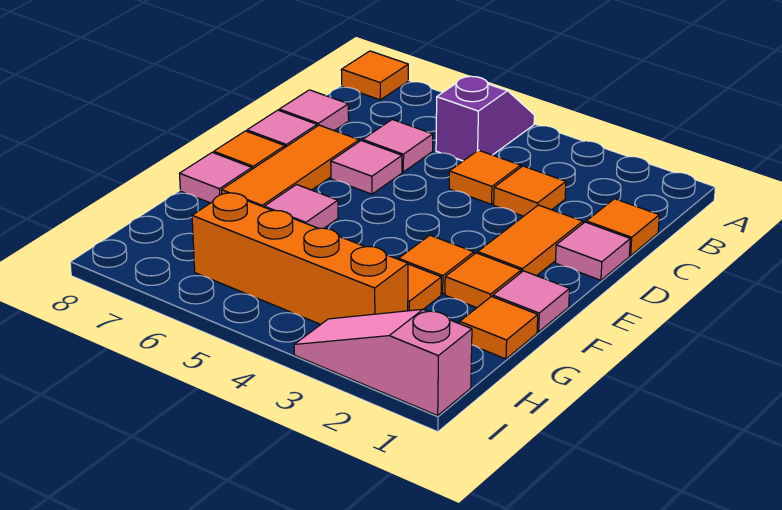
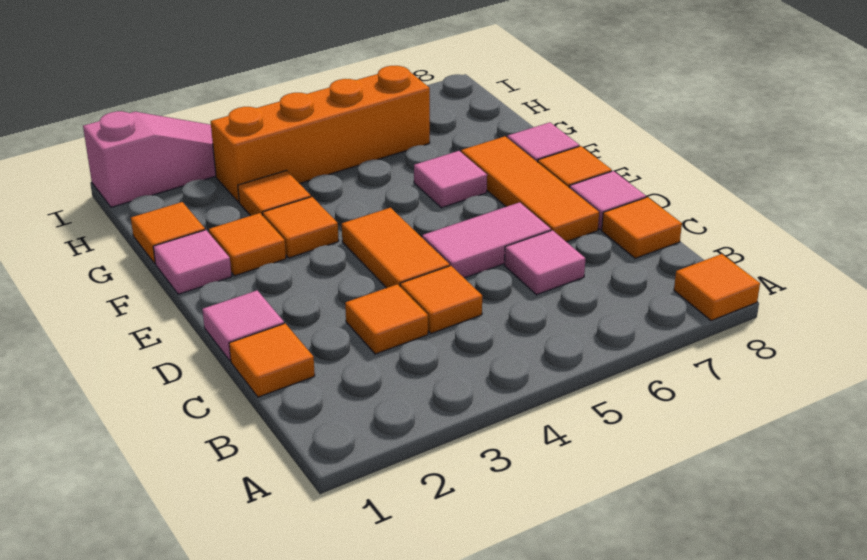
purple 1x2 slope [436,76,534,161] -> none
pink 1x1 tile [279,90,349,131] -> orange 1x1 tile [602,197,682,258]
orange 1x2 tile [478,205,583,276] -> orange 1x2 tile moved to [342,208,450,288]
pink 1x1 tile [331,141,402,194] -> pink 1x2 tile [422,202,551,278]

